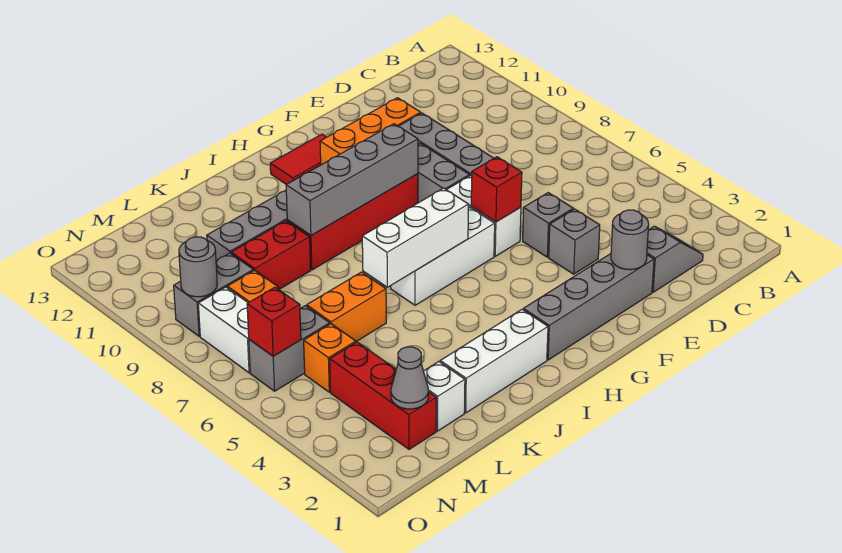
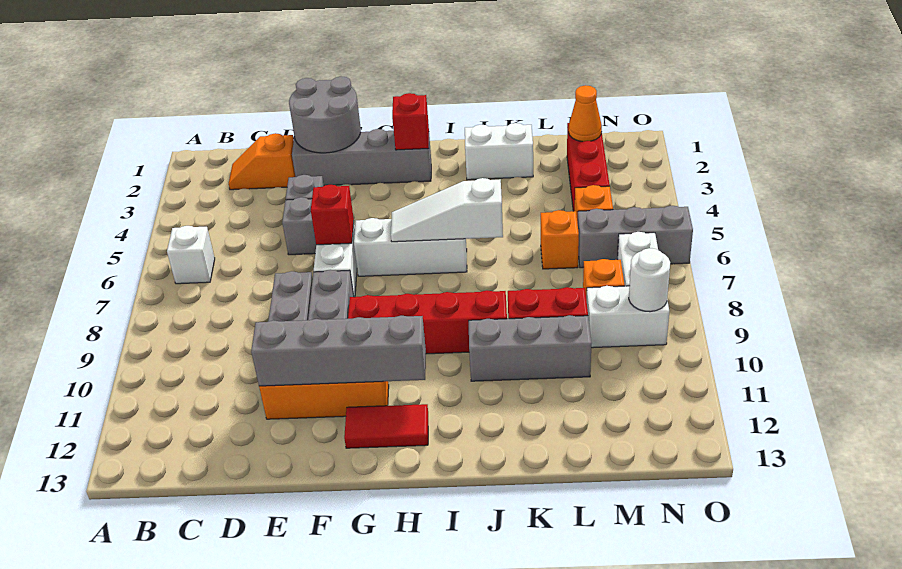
grey 1x2 slope [647,226,703,292] -> orange 1x2 slope [229,133,295,190]
grey 1x1 round brick [611,210,649,270] -> grey 2x2 round brick [289,76,361,153]
grey 1x4 brick [286,124,418,235] -> grey 1x4 brick moved to [251,315,426,386]
white 1x3 brick [362,188,468,287] -> white 1x3 slope [391,178,503,242]
white 1x3 brick [440,309,548,413] -> white 1x2 brick [465,123,533,180]
orange 1x2 brick [307,272,386,341] -> orange 1x1 brick [541,210,579,269]
white 1x1 brick [424,362,465,431] -> white 1x1 brick moved to [167,226,215,284]
grey 1x1 cone [391,347,428,409] -> orange 1x1 cone [569,85,602,142]
grey 1x2 brick [249,306,330,391] -> grey 1x3 brick [578,206,693,268]
grey 1x2 brick [174,253,253,336] -> white 1x2 brick [587,286,669,348]
red 1x1 brick [247,287,301,356] -> red 1x1 brick moved to [392,93,429,150]
grey 1x1 round brick [179,237,217,297] -> white 1x1 round brick [629,248,670,312]

